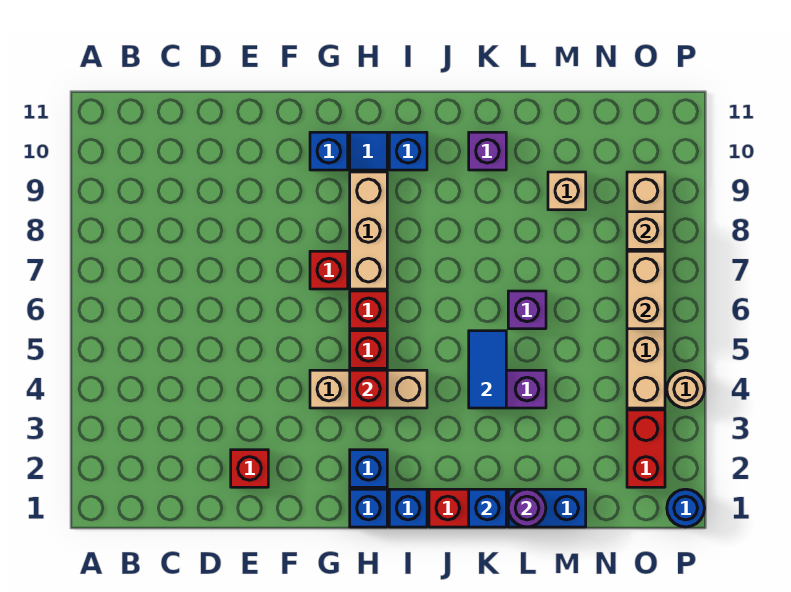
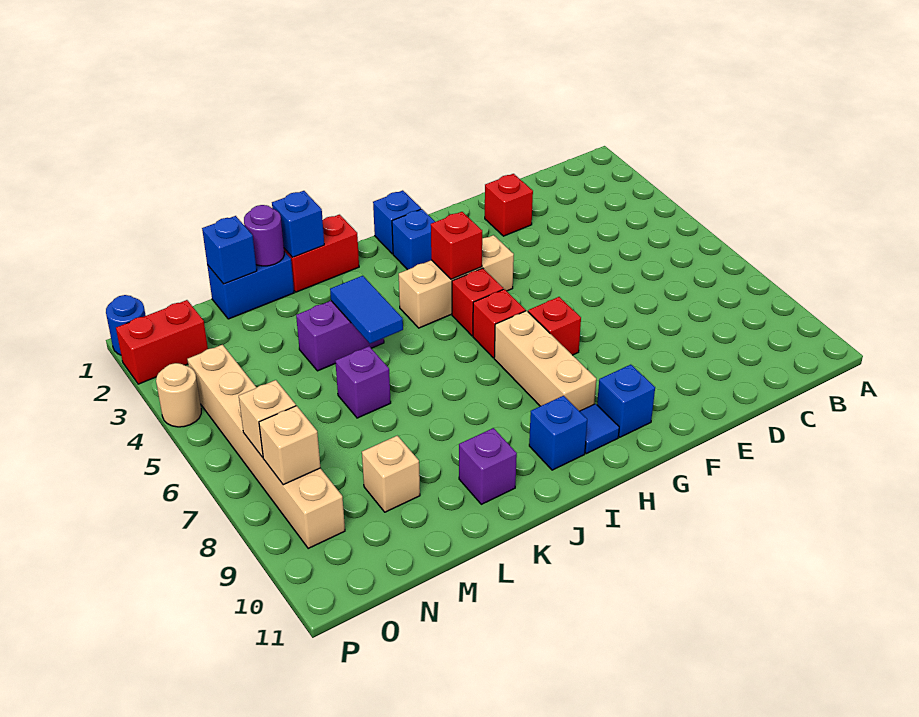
blue 1x1 brick [389,489,427,527] -> blue 1x1 brick moved to [202,216,257,284]
red 1x2 brick [627,410,665,487] -> red 1x2 brick turned to [116,300,208,384]
tan 1x2 brick [627,251,665,329] -> tan 1x1 brick [239,380,296,457]

